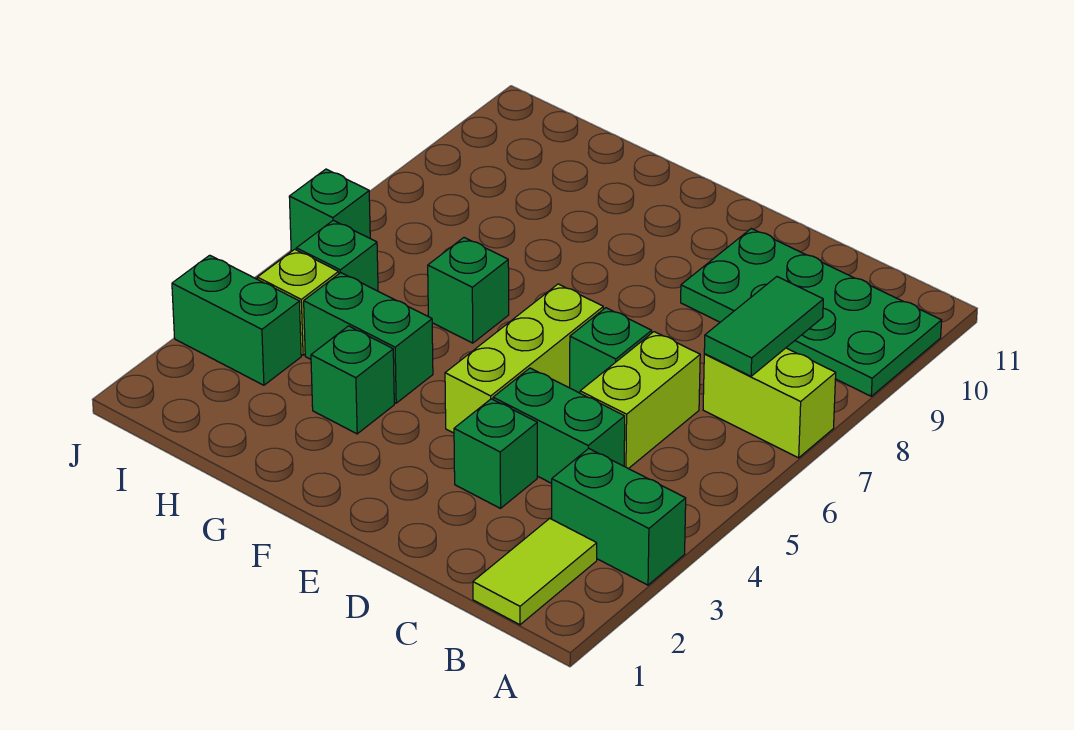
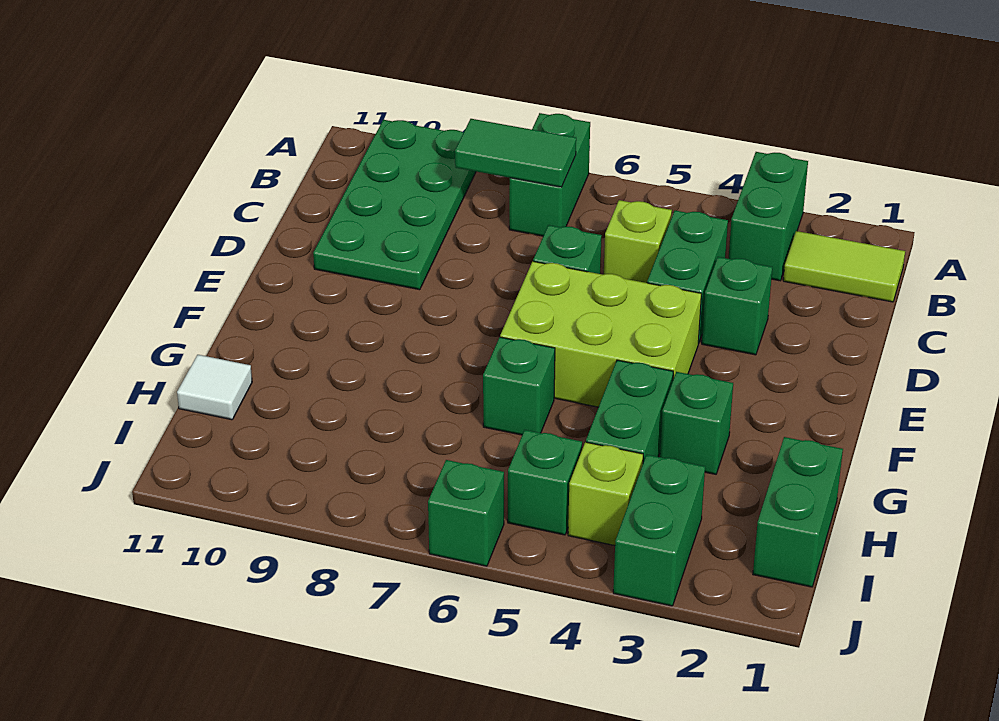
lime 1x2 brick [703,348,836,458] -> green 1x2 brick [509,113,590,236]
lime 1x2 brick [580,332,700,469] -> lime 1x1 brick [604,200,672,283]
lime 1x3 brick [445,284,603,433] -> lime 2x3 brick [500,261,701,407]
none -> green 1x2 brick [753,437,843,587]
none -> white 1x1 tile [177,355,252,420]

